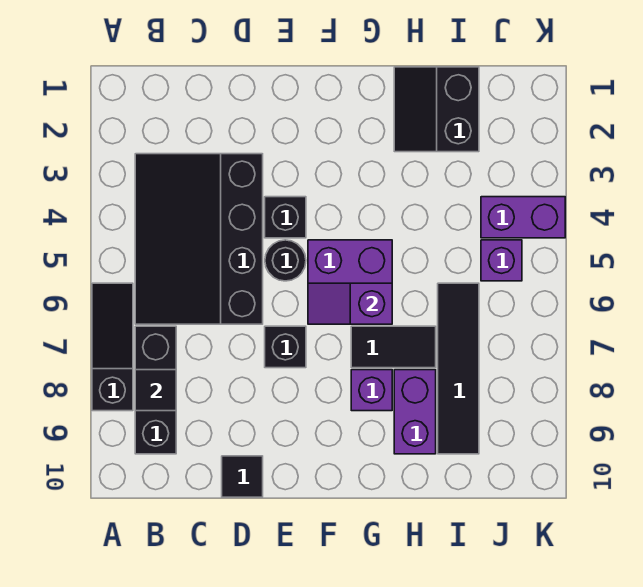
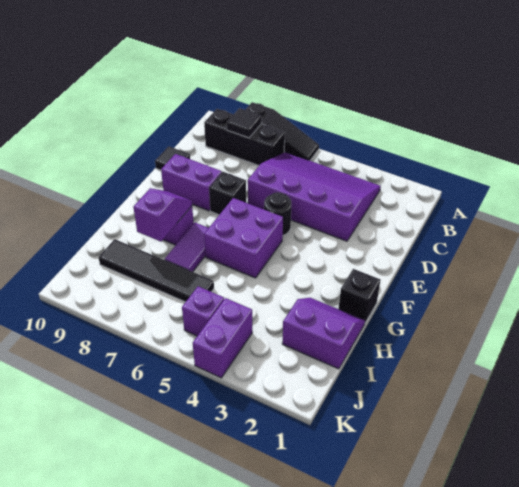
black 3x4 slope [135,154,263,324] -> purple 3x4 slope [248,152,381,241]
black 1x1 brick [265,197,306,238] -> black 1x1 brick moved to [339,269,380,323]
purple 1x2 slope [308,283,392,324] -> purple 1x2 slope moved to [133,188,192,242]
black 1x2 tile [351,326,436,368] -> purple 1x2 tile [165,223,208,272]
black 2x2 slope [394,67,479,152] -> purple 2x2 slope [282,298,365,369]
purple 1x2 brick [394,370,436,454] -> purple 1x2 brick moved to [161,154,222,211]

